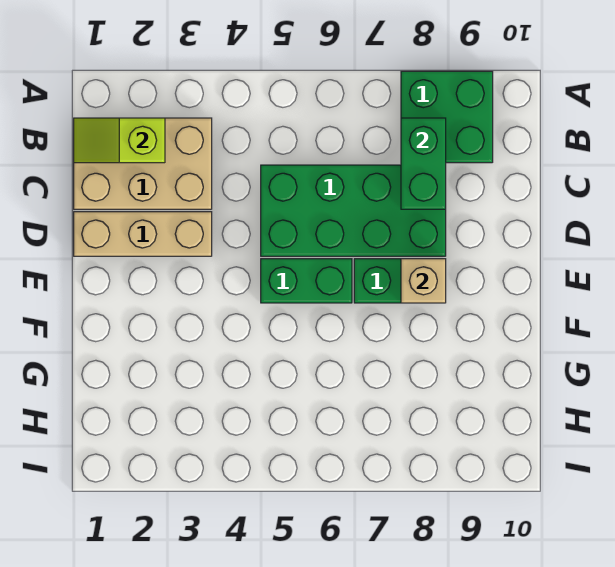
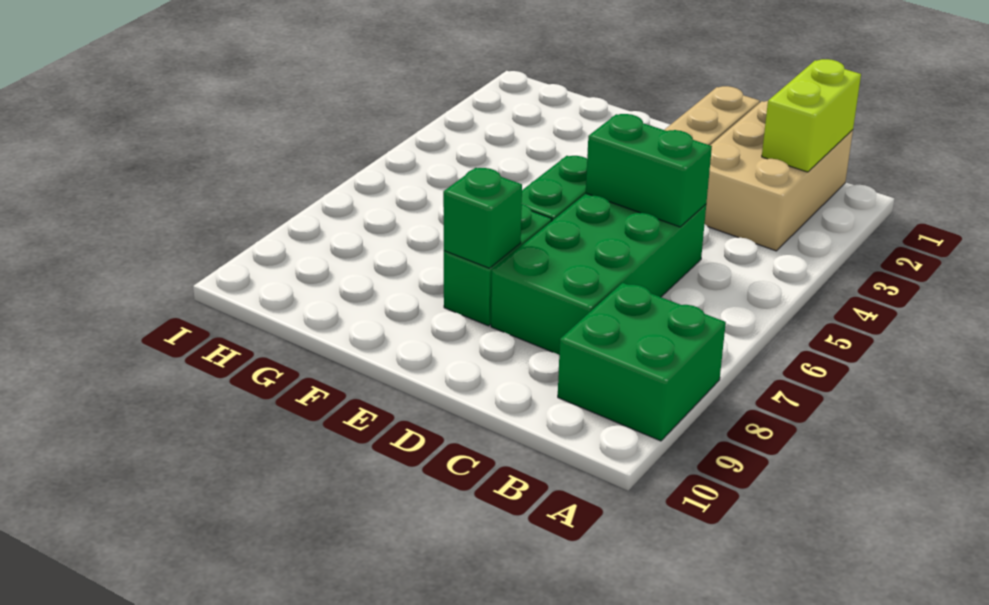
lime 1x2 slope [74,118,165,163] -> lime 1x2 brick [762,59,861,172]
green 1x2 brick [401,118,446,209] -> green 1x2 brick moved to [586,114,712,227]
tan 1x1 brick [401,259,446,303] -> green 1x1 brick [443,168,522,268]

